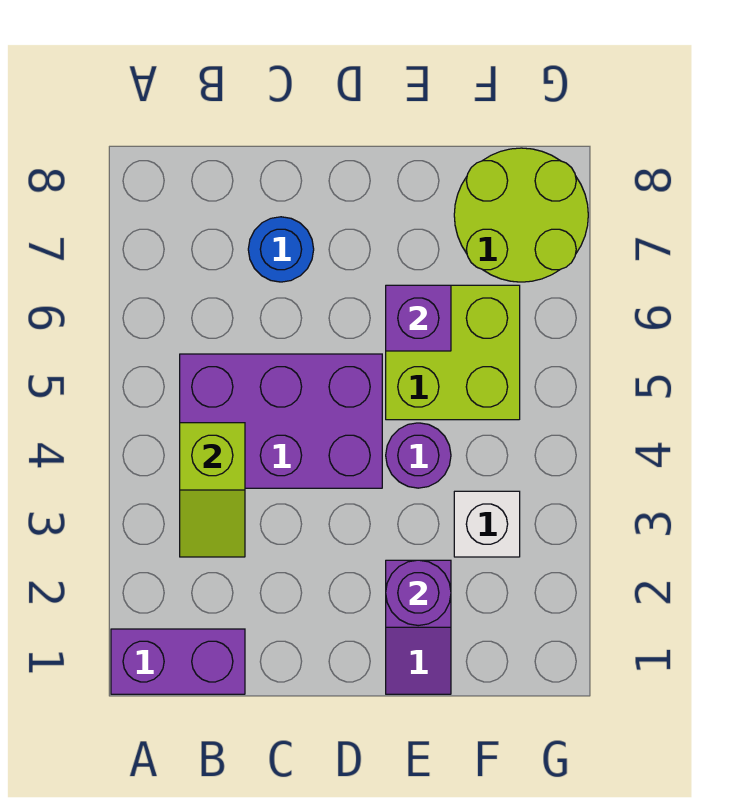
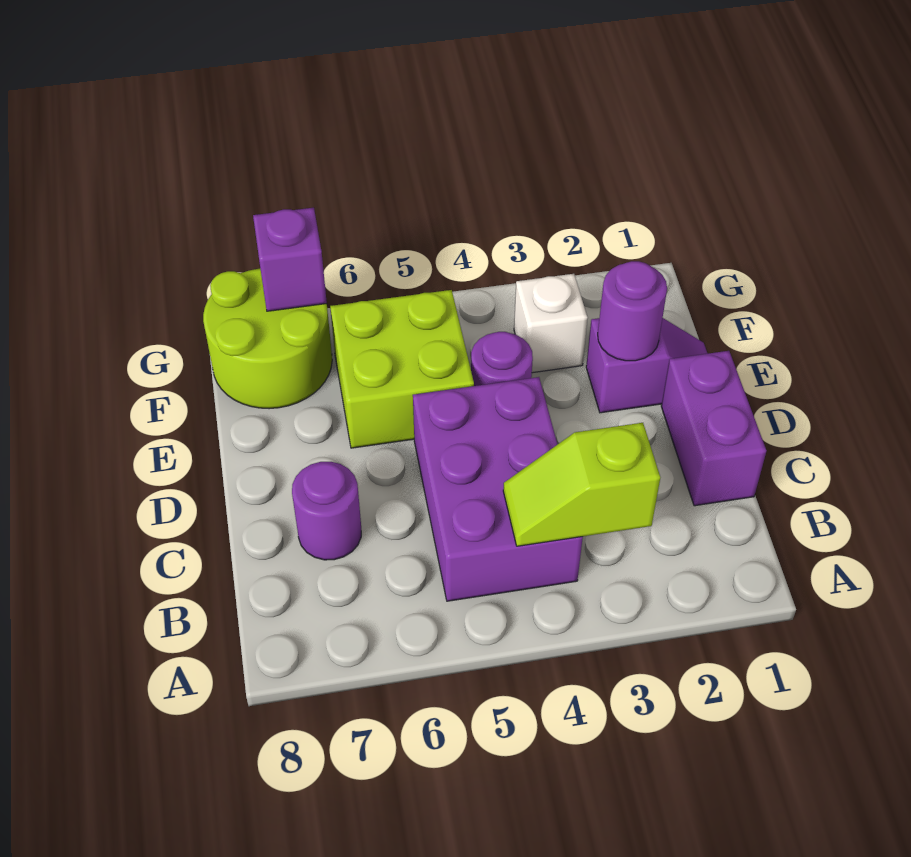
purple 1x2 brick [111,629,245,694] -> purple 1x2 brick moved to [661,351,766,506]
lime 1x2 slope [180,423,245,557] -> lime 1x2 slope turned to [503,423,660,546]
blue 1x1 round brick [248,217,314,282] -> purple 1x1 round brick [292,462,361,560]
purple 1x1 brick [386,285,451,351] -> purple 1x1 brick moved to [253,208,327,311]

